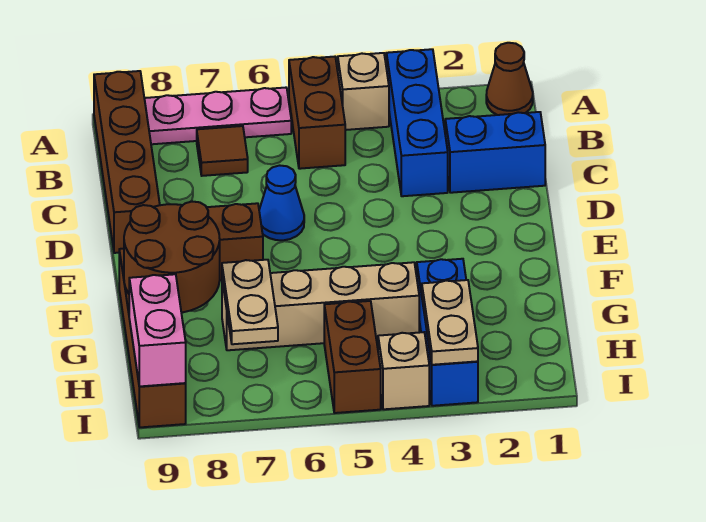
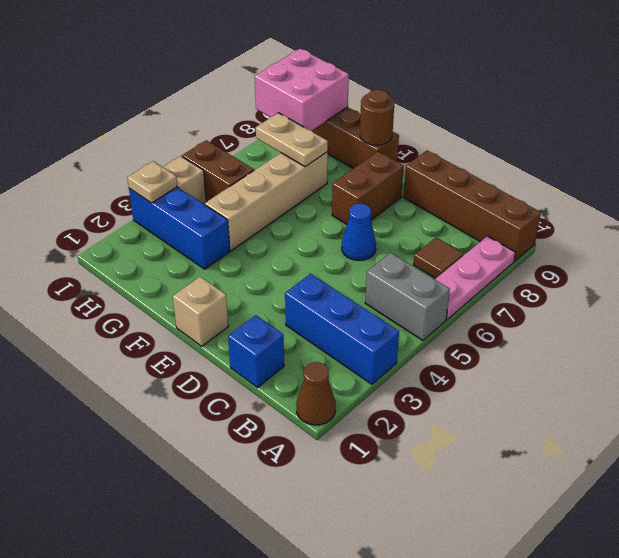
tan 1x1 brick [338,53,389,130] -> tan 1x1 brick moved to [173,277,228,346]
brown 1x2 brick [289,57,345,169] -> grey 1x2 brick [365,253,450,340]
blue 1x2 brick [445,112,545,193] -> blue 1x1 brick [228,315,284,388]
brown 2x2 round brick [124,202,220,313] -> brown 1x1 round brick [360,90,394,145]
tan 1x2 plate [422,280,478,365] -> tan 1x1 plate [127,161,177,203]
pink 1x2 brick [129,274,186,386] -> pink 2x2 brick [255,49,349,131]

